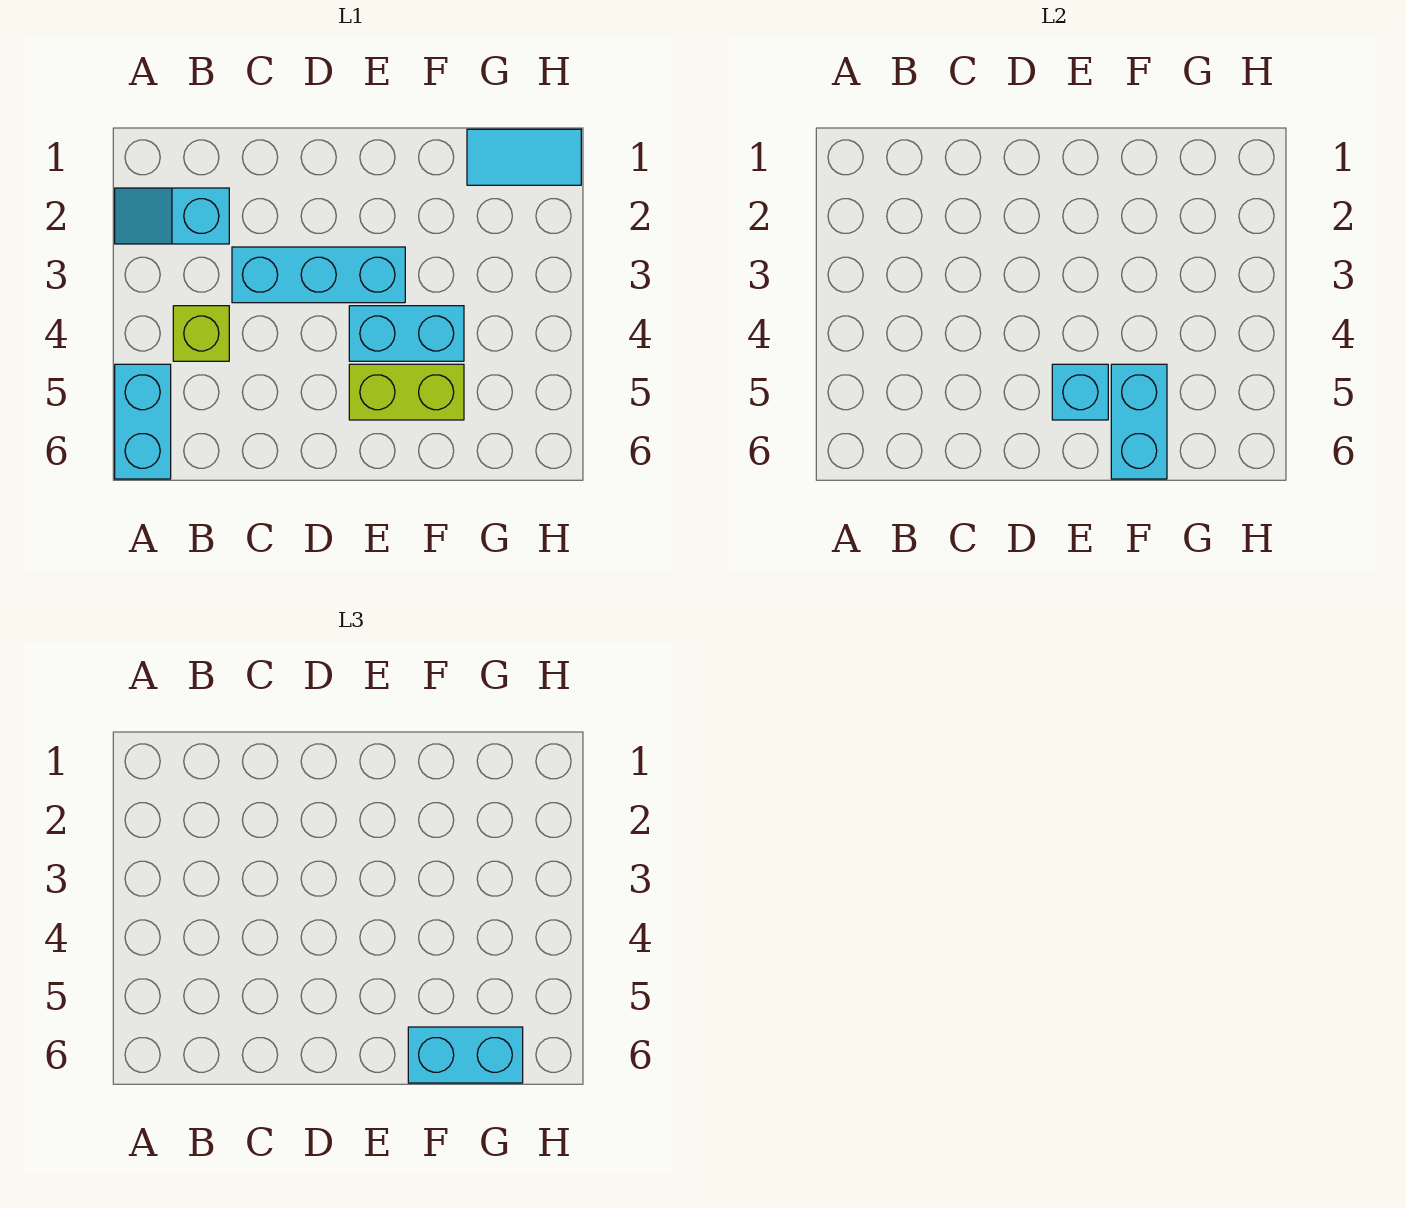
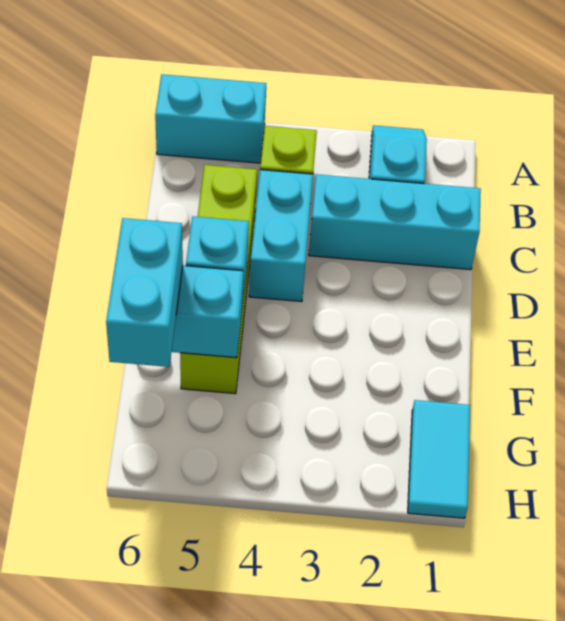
cyan 1x3 brick [232,247,405,303] -> cyan 1x3 brick turned to [309,174,481,270]
cyan 1x2 brick [349,306,464,361] -> cyan 1x2 brick moved to [249,170,313,302]
lime 1x2 brick [349,364,464,420] -> lime 1x4 brick [180,165,257,394]

